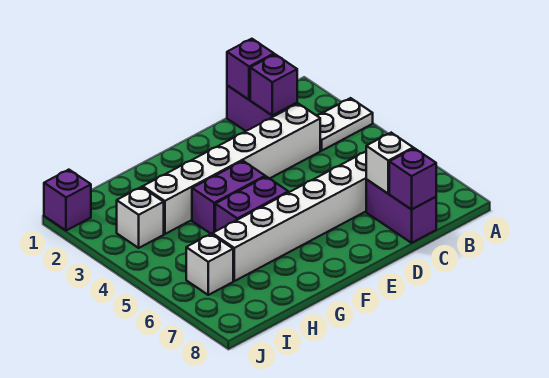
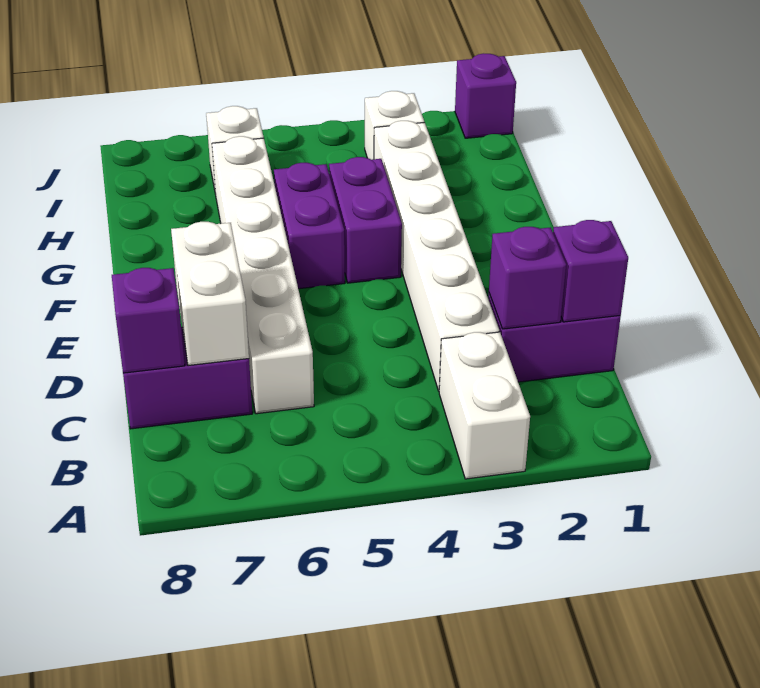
white 1x2 plate [316,98,373,151] -> white 1x2 brick [439,332,530,479]
white 1x1 brick [366,133,413,194] -> white 1x2 brick [171,222,249,366]

